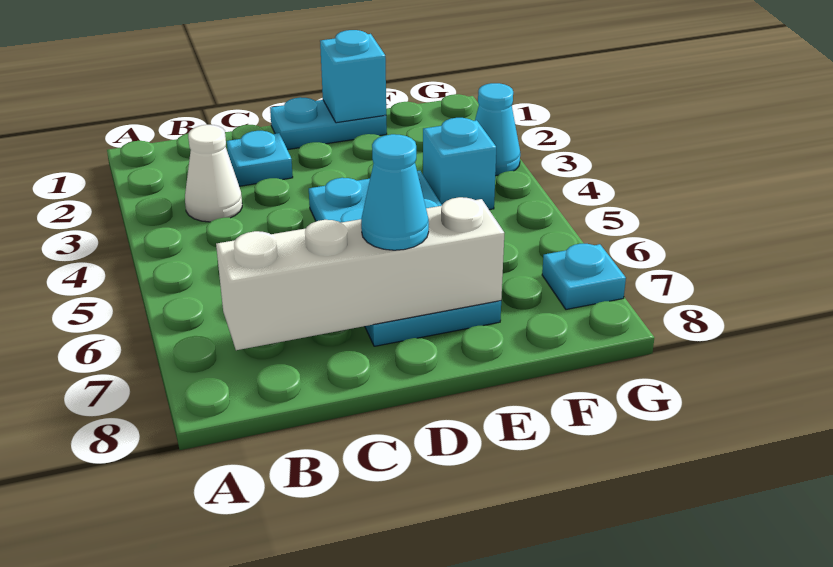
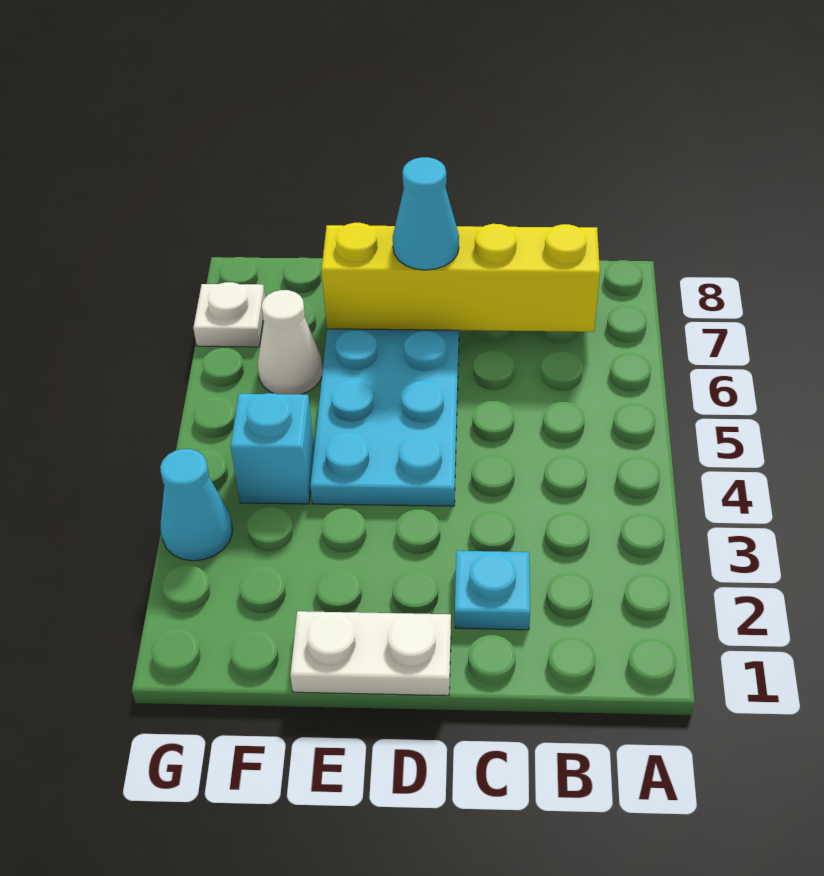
white 1x1 cone [185,125,242,222] -> white 1x1 cone moved to [258,290,323,394]
white 1x4 brick [216,197,504,350] -> yellow 1x4 brick [322,223,600,332]
cyan 1x2 plate [270,97,387,150] -> white 1x2 plate [290,611,451,696]
cyan 1x1 brick [320,30,386,123] -> none
cyan 1x1 plate [542,244,626,309] -> white 1x1 plate [193,282,265,347]

